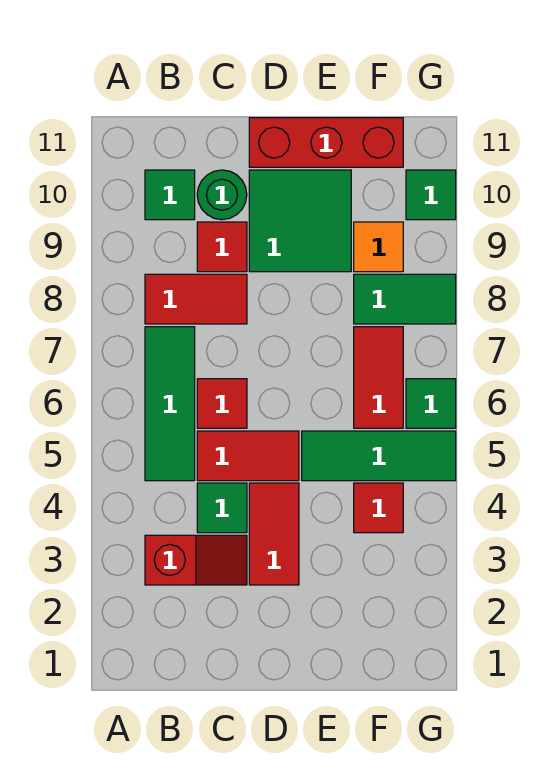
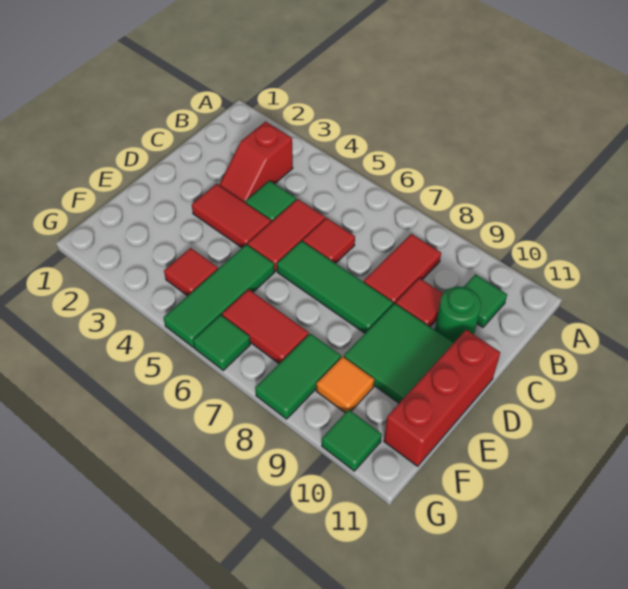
green 1x3 tile [145,327,195,481] -> green 1x3 tile moved to [277,241,393,333]

